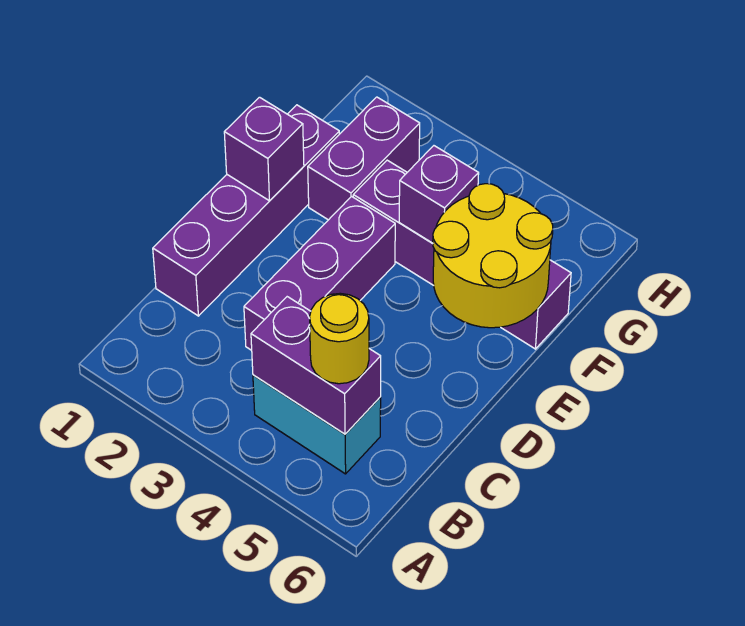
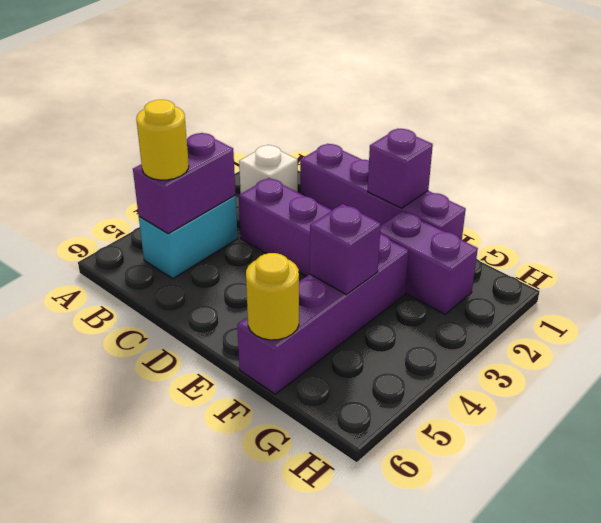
none -> white 1x1 brick [239,145,298,194]
yellow 2x2 round brick [433,184,553,328] -> yellow 1x1 round brick [246,253,299,340]

